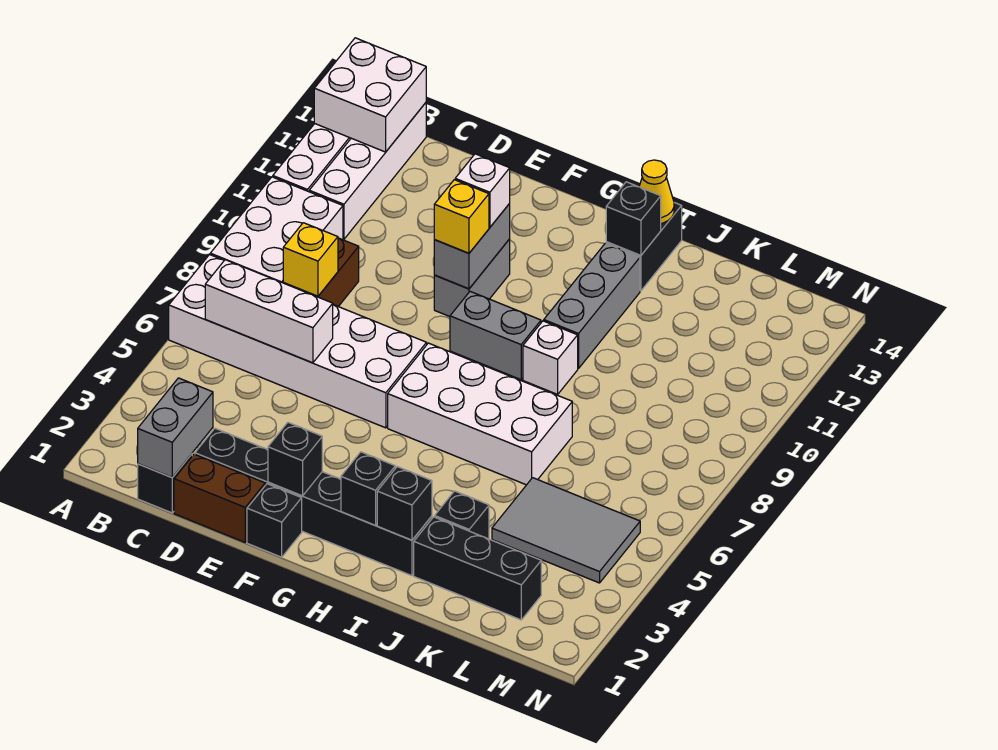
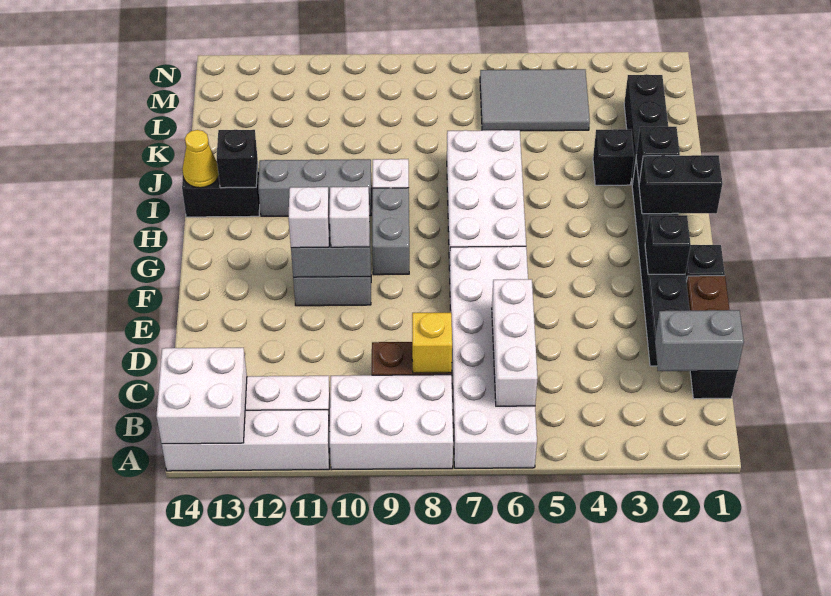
yellow 1x1 brick [434,180,489,253] -> white 1x1 brick [329,187,370,247]
black 1x1 brick [341,452,395,525] -> black 1x2 brick [639,155,722,214]
grey 2x3 tile [492,478,640,583] -> grey 2x3 tile turned to [480,69,590,131]

